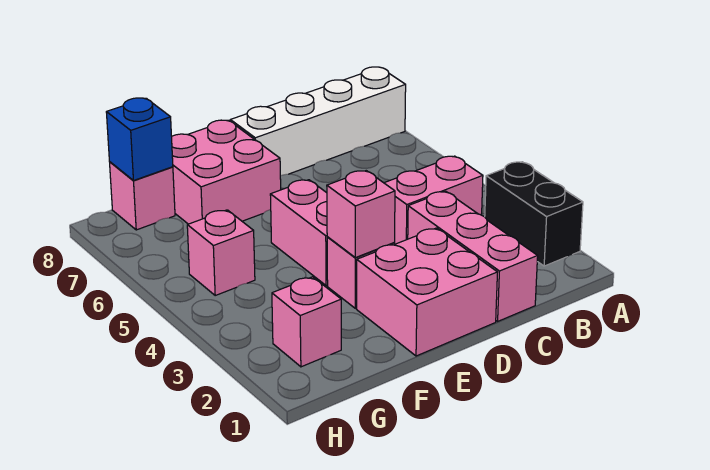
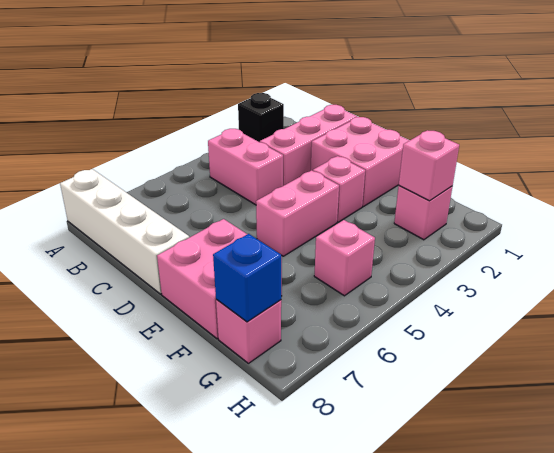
black 1x2 brick [485,162,583,266] -> black 1x1 brick [238,93,284,142]
pink 1x1 brick [327,171,395,258] -> pink 1x1 brick moved to [399,130,459,201]

